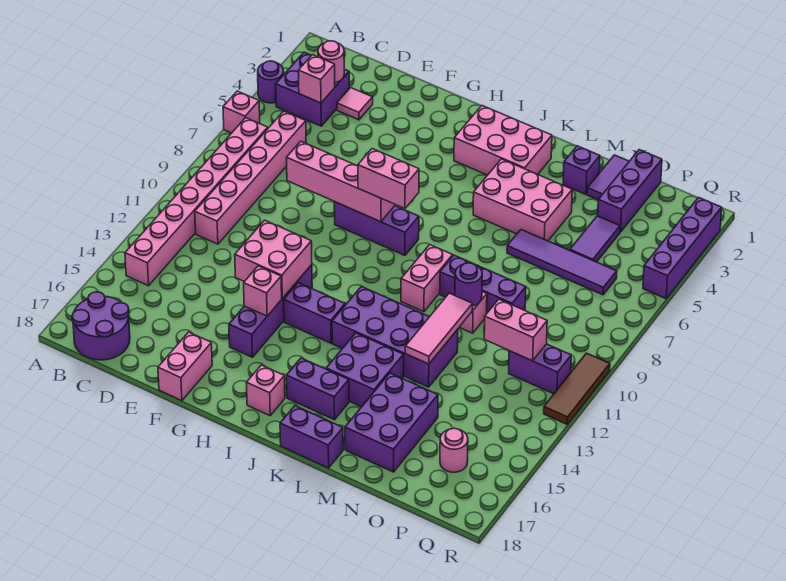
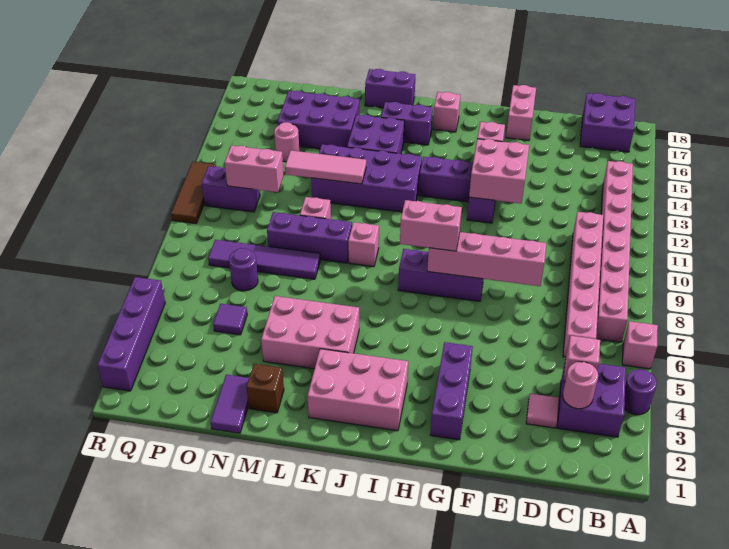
purple 2x2 round brick [72,292,130,360] -> purple 2x2 brick [580,93,635,152]
pink 1x2 brick [401,245,453,312] -> pink 1x1 brick [348,222,379,267]
purple 1x1 brick [563,146,600,194] -> brown 1x1 brick [247,364,284,413]
purple 1x4 tile [507,230,617,295] -> purple 1x4 tile moved to [208,240,320,279]
purple 1x1 round brick [455,263,482,306] -> purple 1x1 round brick moved to [229,248,258,291]
pink 1x3 tile [405,293,473,364] -> pink 1x3 tile turned to [285,150,366,184]
purple 2x3 brick [345,373,438,472] -> purple 2x3 brick turned to [278,91,360,149]
purple 1x3 brick [598,150,662,232] -> purple 1x3 brick moved to [430,342,473,440]
purple 1x2 tile [570,216,620,262] -> purple 1x1 tile [213,304,247,335]
pink 1x1 round brick [440,428,468,472] -> pink 1x1 round brick moved to [274,122,299,162]

